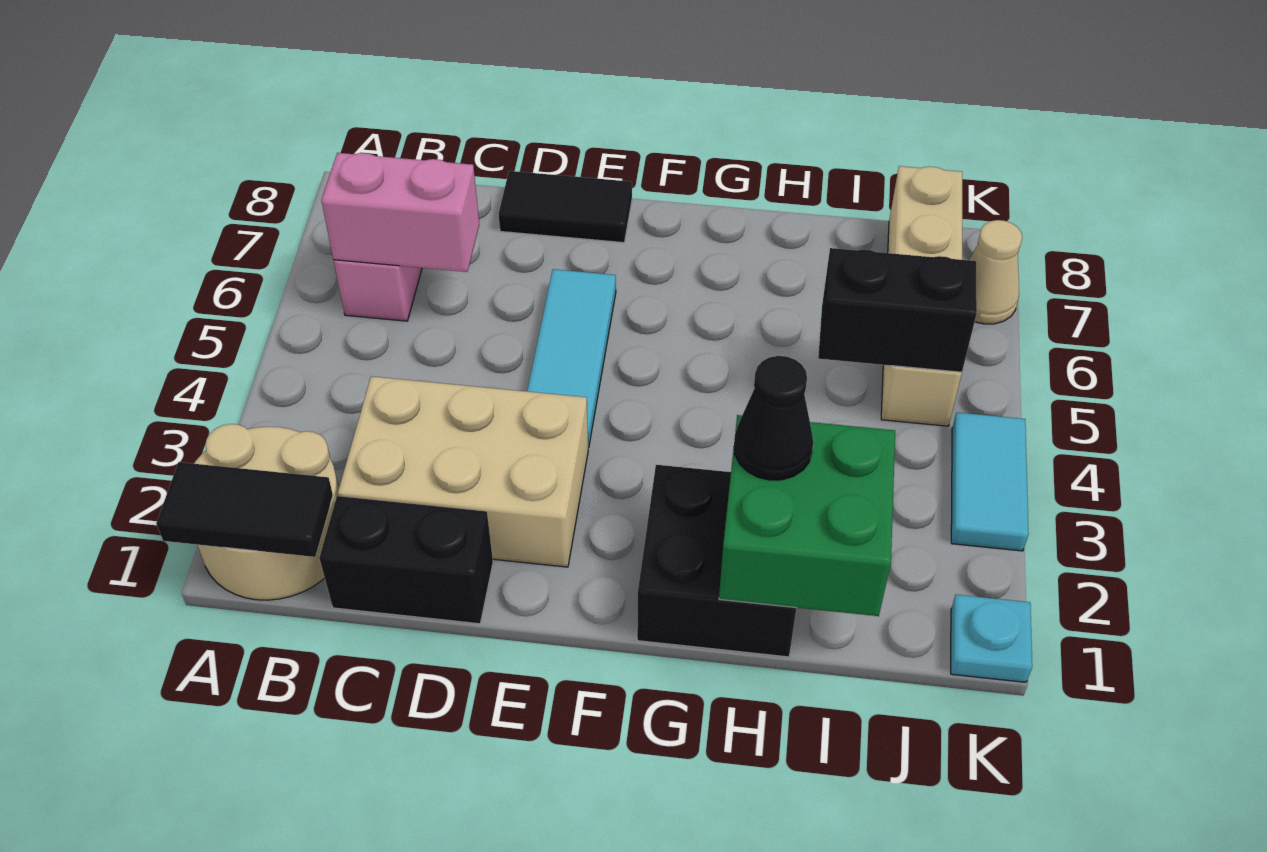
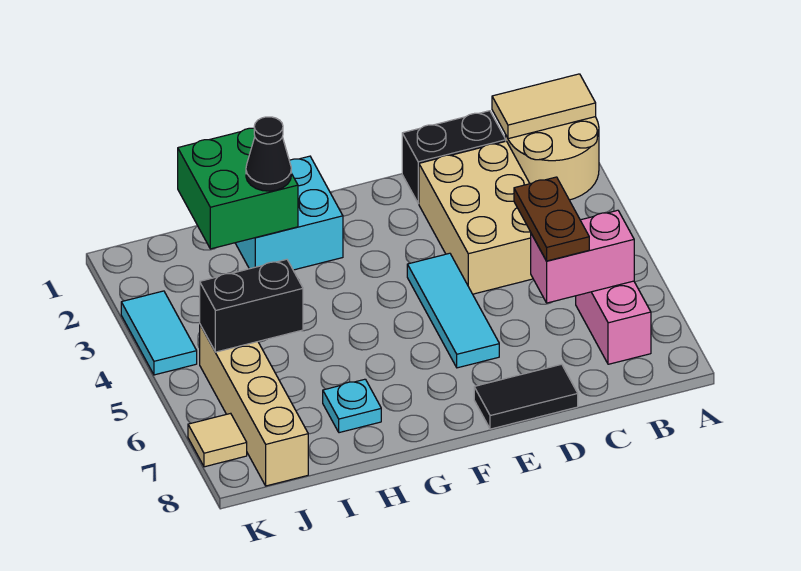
black 1x2 tile [156,462,333,557] -> tan 1x2 tile [492,74,596,139]
tan 2x3 brick [338,376,588,567] -> tan 2x3 brick turned to [419,141,533,294]
none -> brown 1x2 plate [514,177,589,261]
black 2x2 brick [637,465,796,657] -> cyan 2x2 brick [235,156,343,270]
cyan 1x1 plate [951,595,1032,682] -> cyan 1x1 plate moved to [323,379,381,433]
tan 1x1 cone [969,220,1022,324] -> tan 1x1 tile [188,413,247,467]

